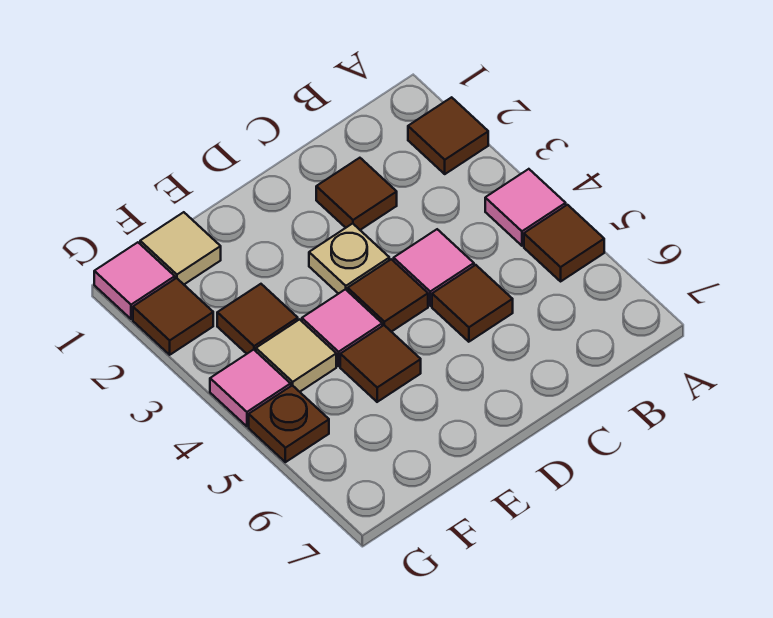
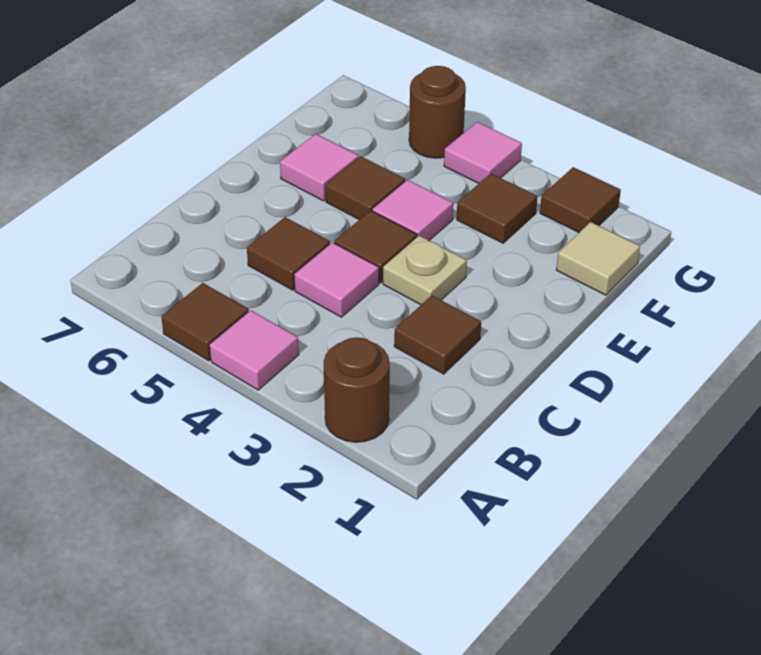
brown 1x1 tile [408,97,488,174] -> brown 1x1 round brick [324,337,390,442]
tan 1x1 tile [256,319,336,392] -> none
pink 1x1 tile [94,242,175,319] -> pink 1x1 tile moved to [280,134,359,201]
brown 1x1 plate [249,385,329,462] -> brown 1x1 round brick [409,66,466,158]

